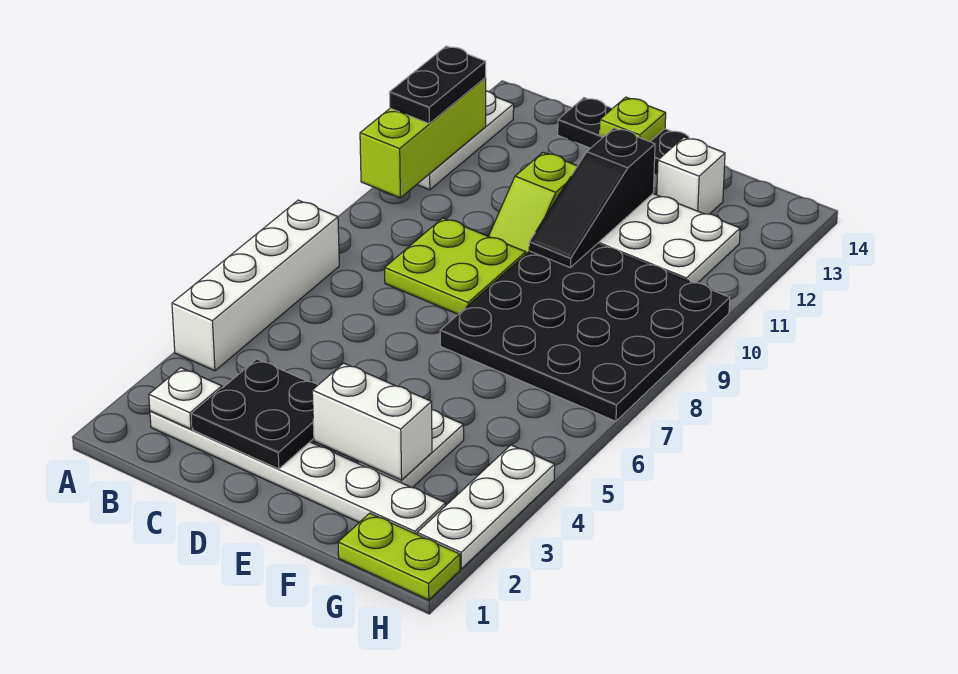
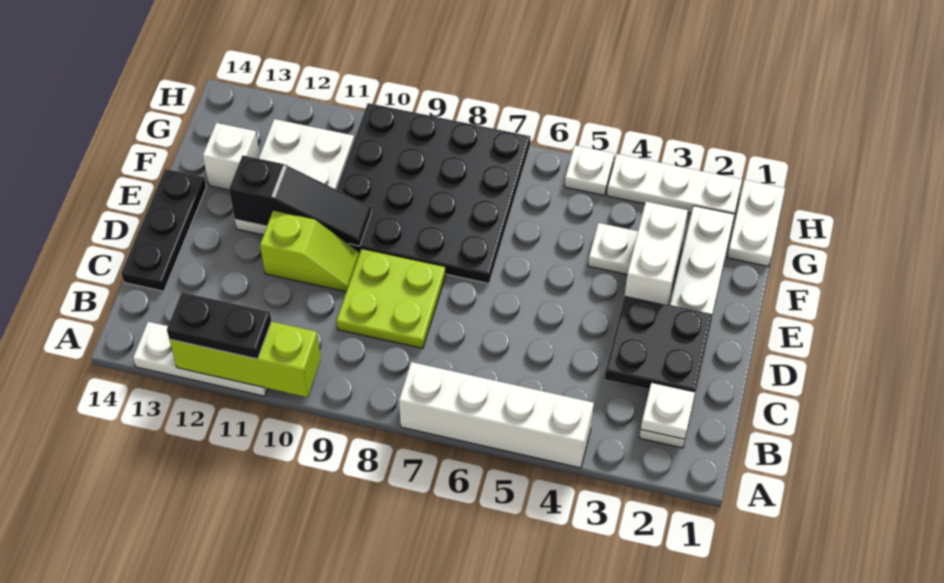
lime 1x1 plate [600,97,666,142] -> none
lime 1x2 plate [338,513,460,600] -> white 1x2 plate [727,180,785,267]
none -> white 1x1 plate [565,145,614,195]

